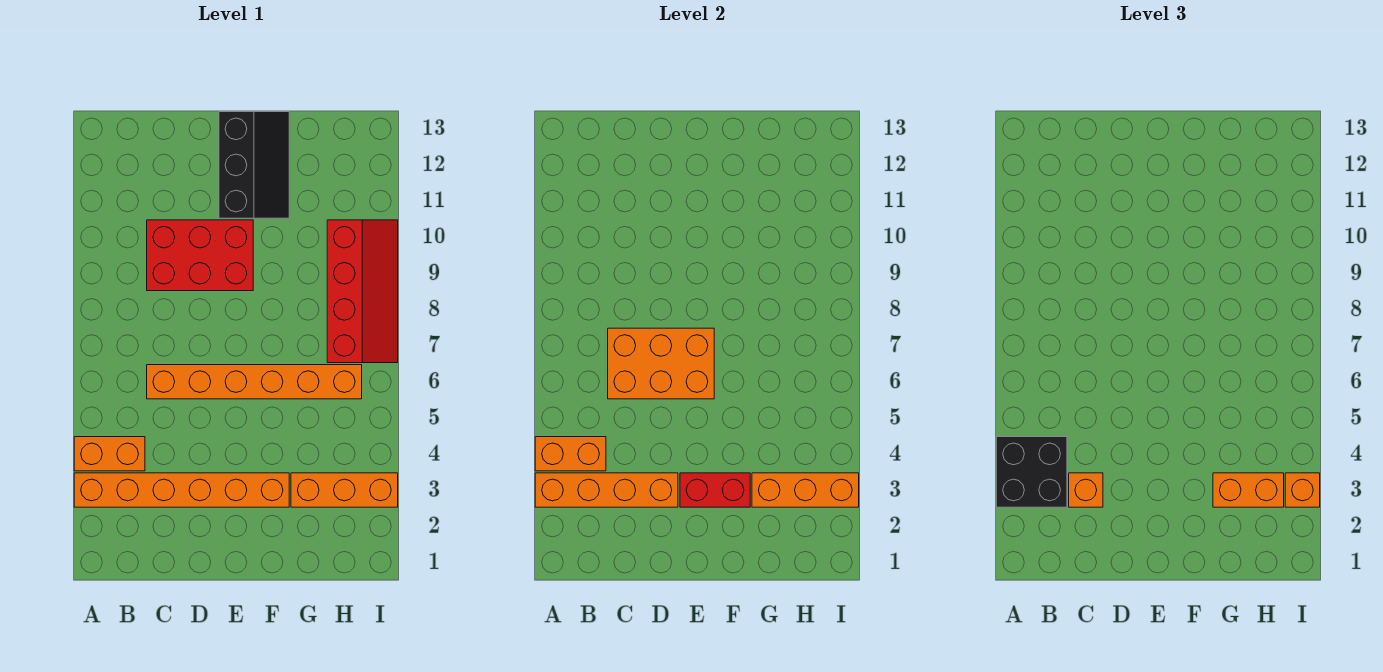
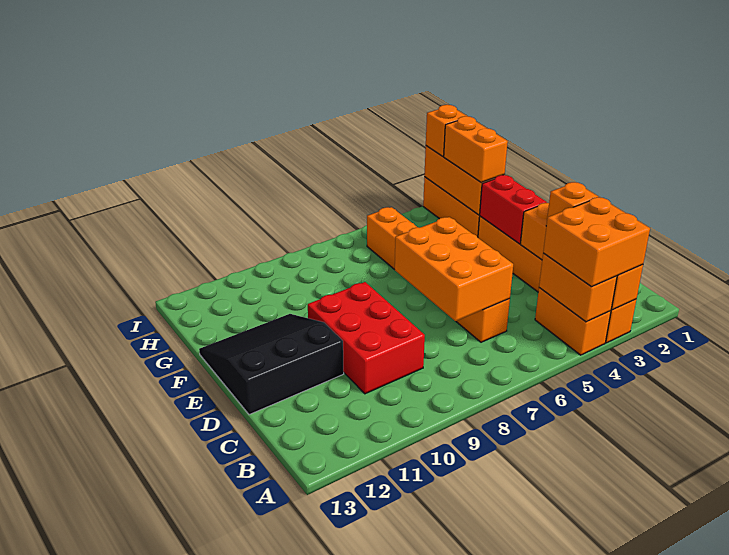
black 2x2 brick [996,437,1067,507] -> orange 2x2 brick [543,197,650,287]
black 2x3 slope [219,112,289,218] -> black 3x3 slope [199,314,344,415]
red 2x4 slope [327,220,398,363] -> none

